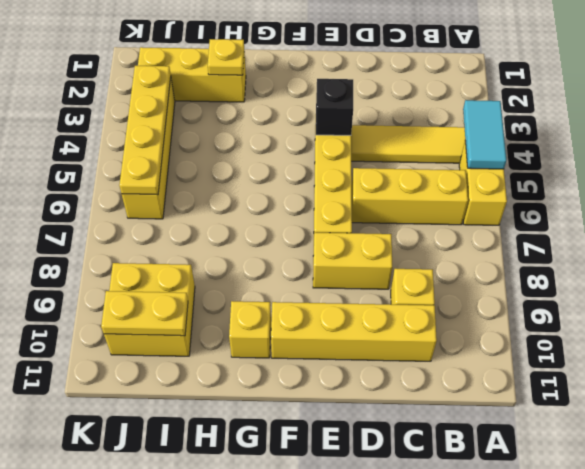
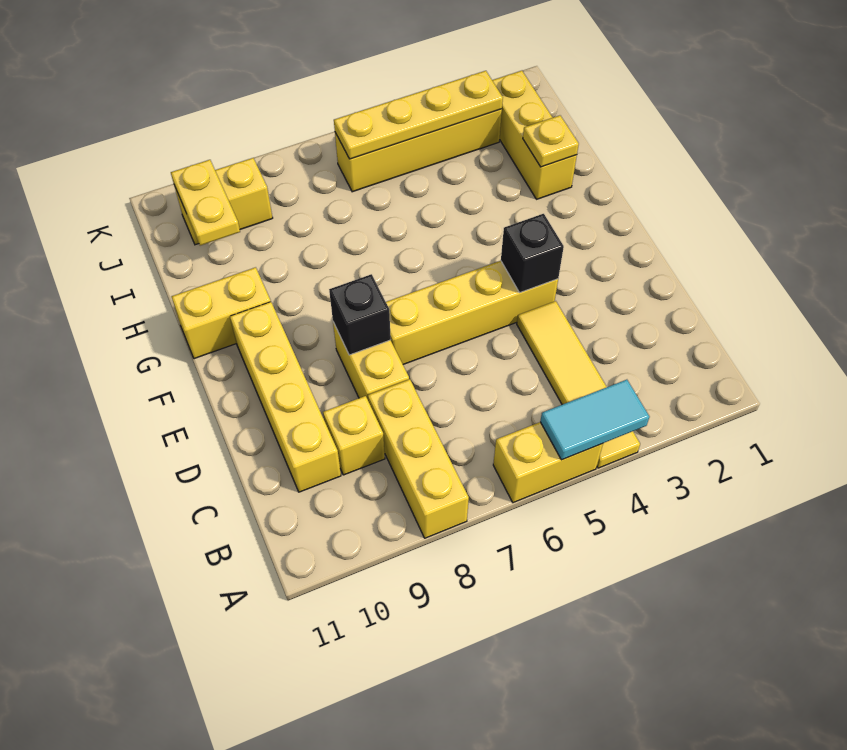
yellow 1x3 brick [352,168,468,225] -> yellow 1x3 brick moved to [368,379,469,538]
none -> black 1x1 brick [329,274,391,355]
yellow 1x1 brick [229,301,271,358] -> yellow 1x2 brick [172,267,271,359]
yellow 2x2 brick [104,263,195,356] -> yellow 1x2 brick [174,158,273,245]

